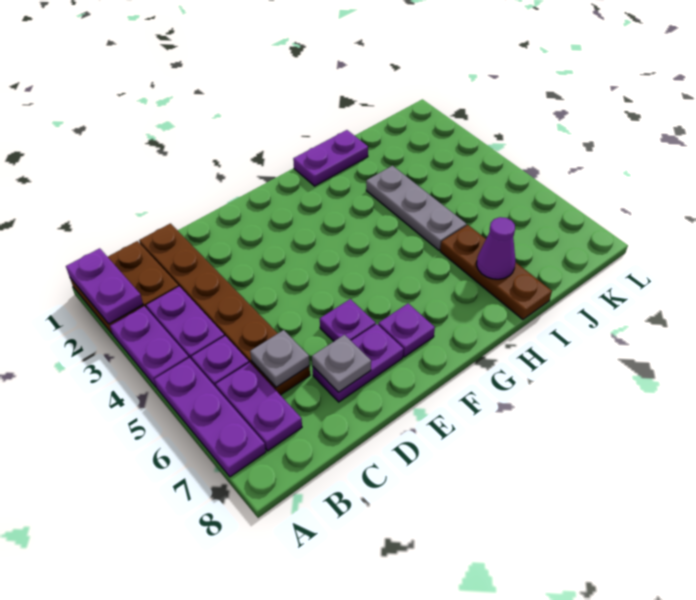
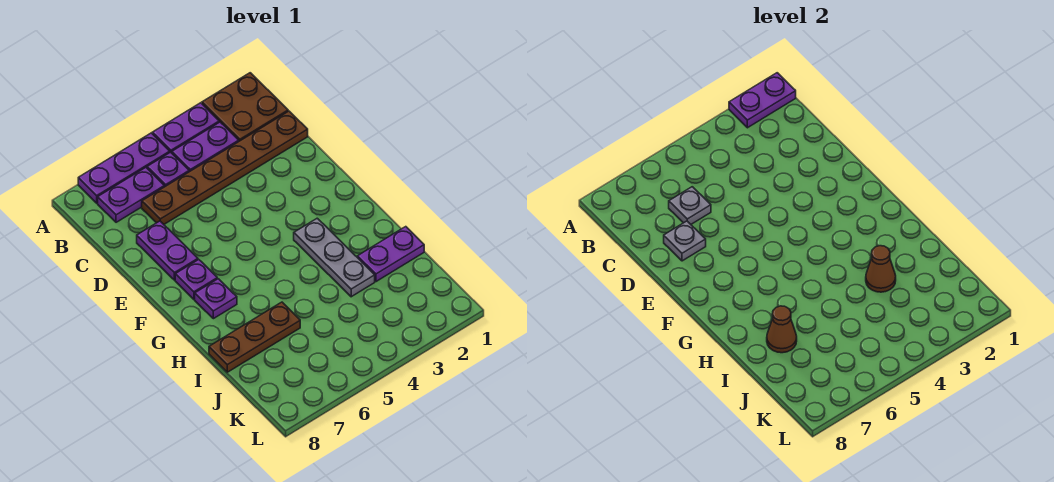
purple 1x1 plate [320,299,376,341] -> purple 1x1 plate moved to [195,279,237,319]
purple 1x2 plate [293,130,368,186] -> purple 1x2 plate turned to [357,227,424,282]
grey 1x3 plate [366,166,466,250] -> grey 1x3 plate turned to [294,218,375,297]
none -> brown 1x1 cone [866,246,896,292]
purple 1x1 cone [477,217,515,279] -> brown 1x1 cone [767,306,797,353]

